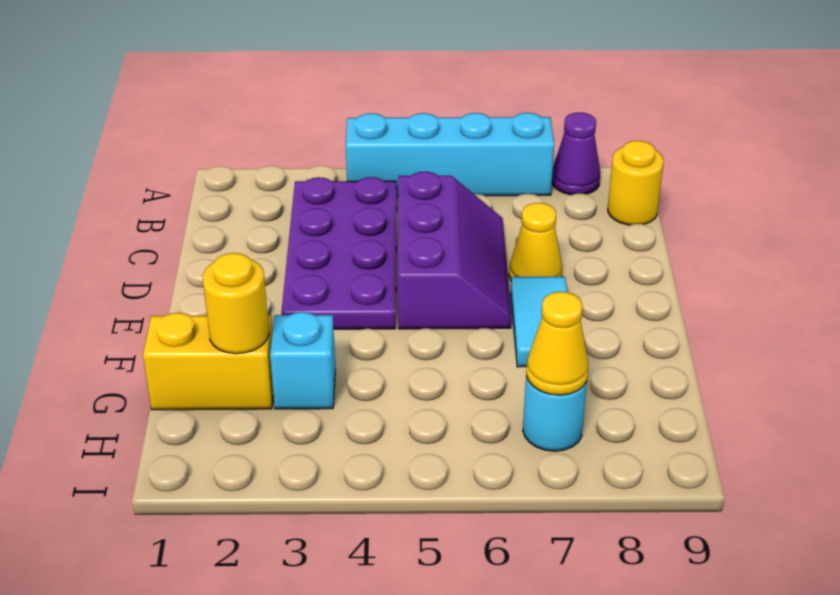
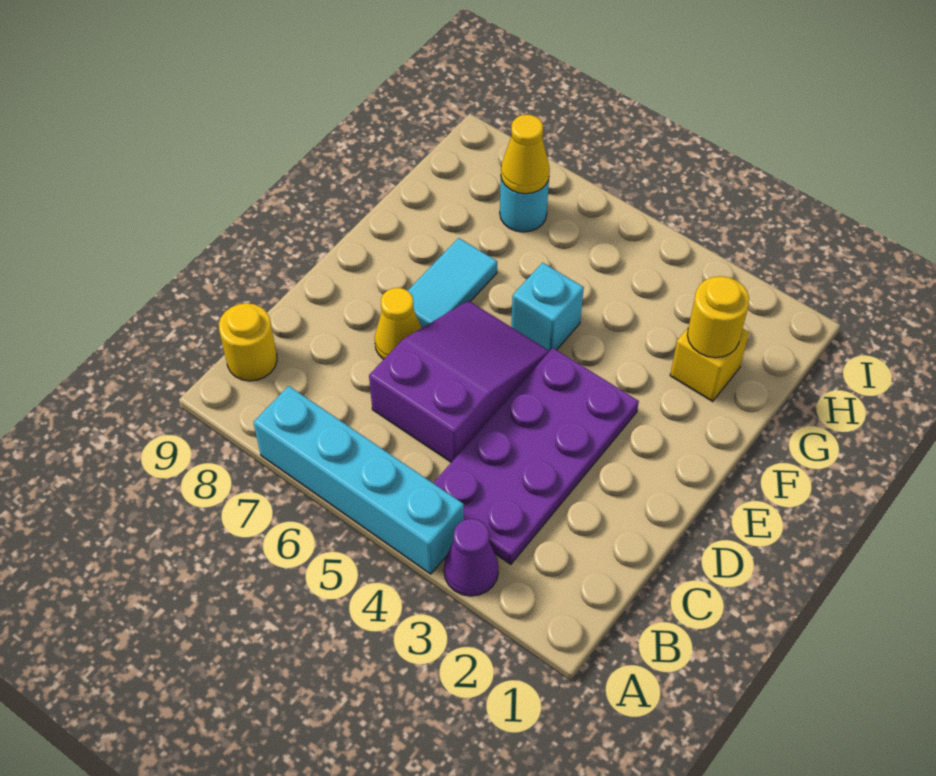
purple 1x1 cone [552,113,600,195] -> purple 1x1 cone moved to [444,519,499,596]
purple 2x3 slope [398,172,511,329] -> purple 2x3 slope turned to [369,301,549,462]
yellow 1x2 brick [143,313,273,410] -> yellow 1x1 brick [670,327,749,401]
cyan 1x1 brick [270,312,336,409] -> cyan 1x1 brick moved to [511,263,584,351]

